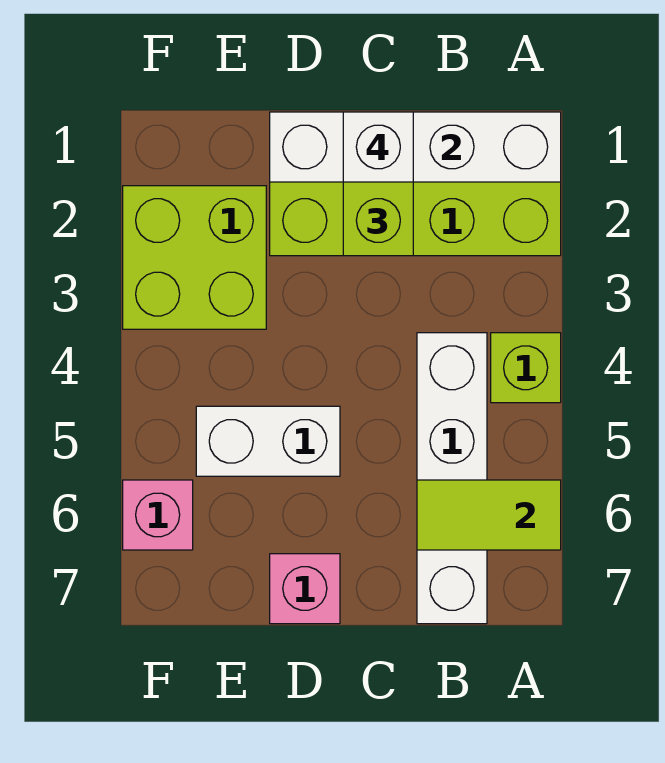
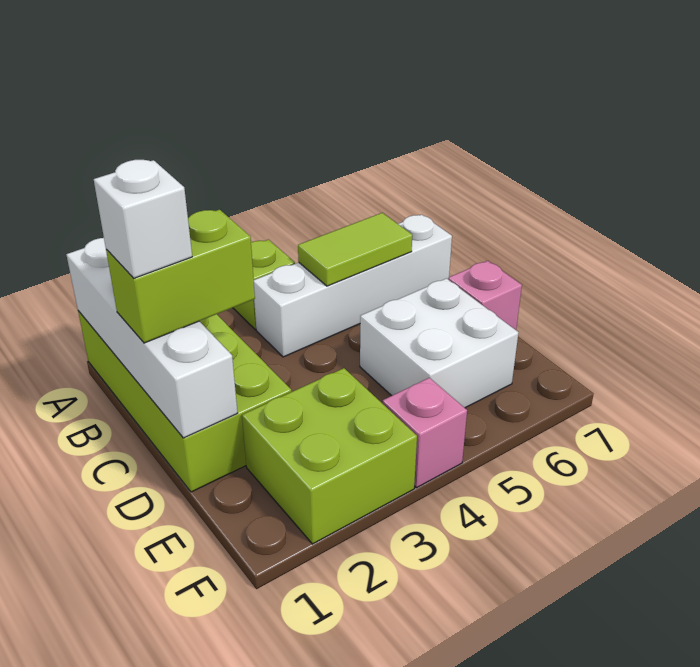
lime 1x2 tile [417,480,561,550] -> lime 1x2 tile turned to [298,213,412,286]
white 1x2 brick [196,406,340,476] -> white 2x2 brick [360,278,518,408]
pink 1x1 brick [123,480,193,550] -> pink 1x1 brick moved to [382,378,467,488]

